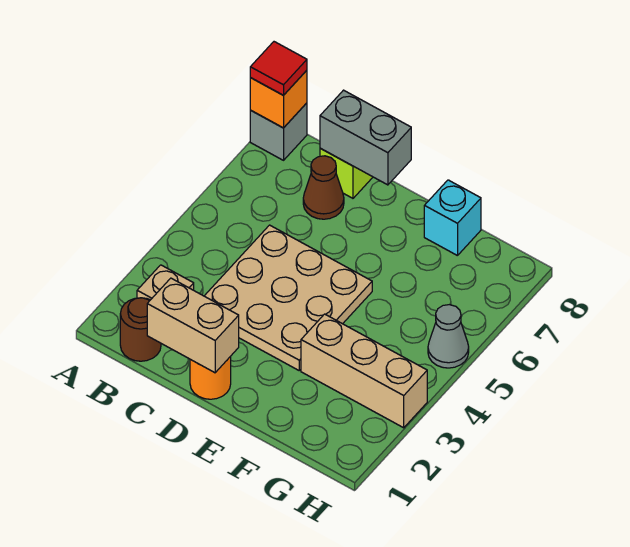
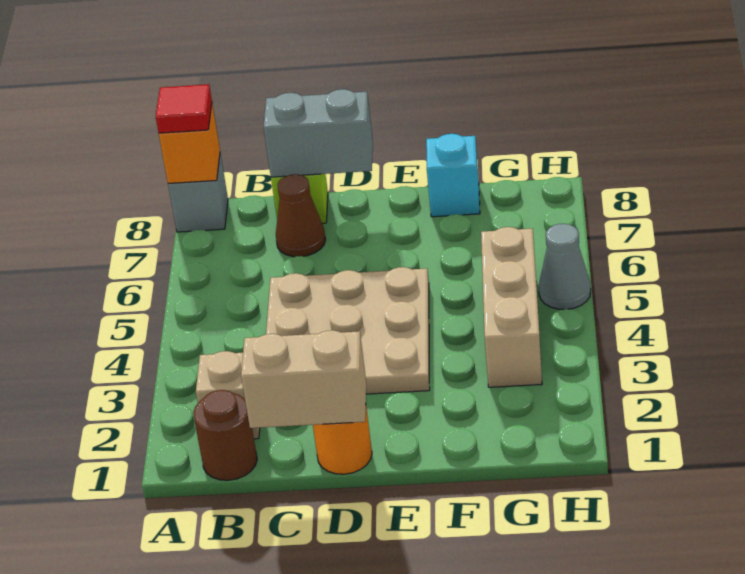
tan 1x3 brick [301,314,427,428] -> tan 1x3 brick turned to [481,227,542,387]

